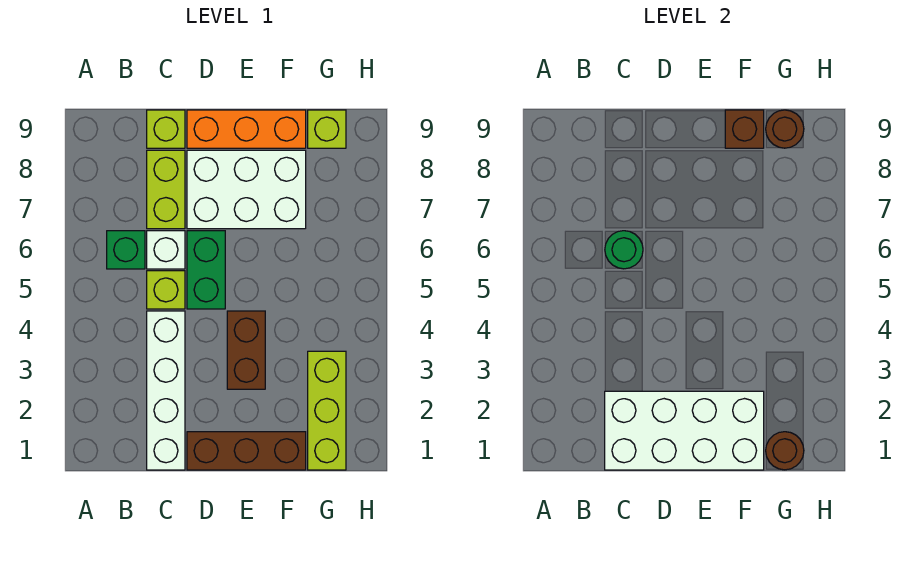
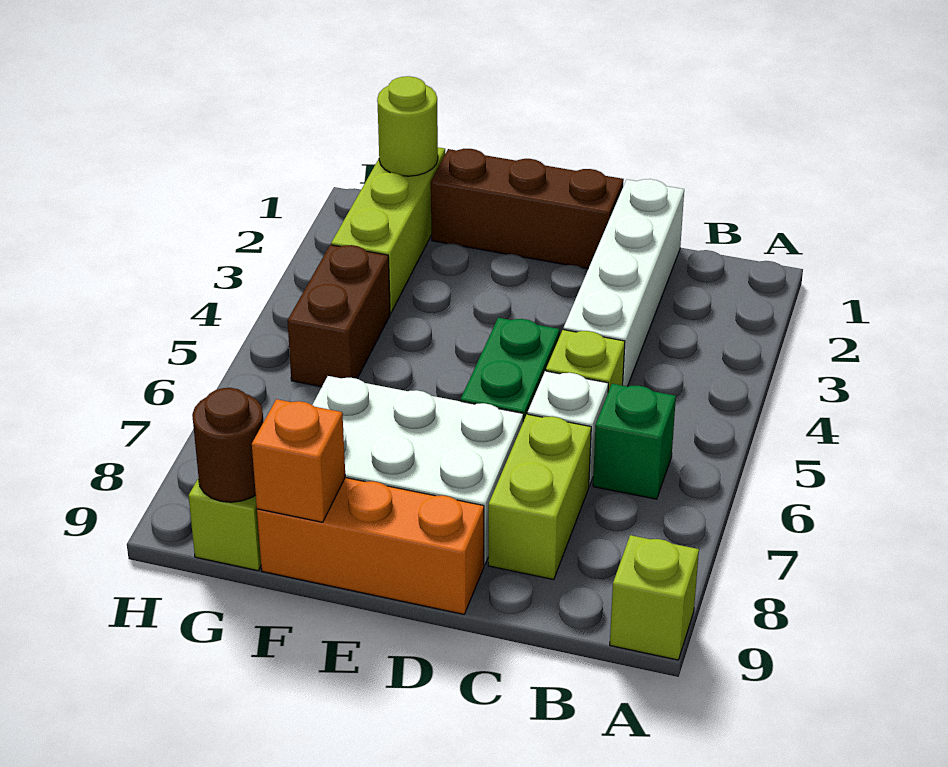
white 2x4 brick [605,391,764,470] -> none
green 1x1 round brick [605,231,643,269] -> none
lime 1x1 brick [147,110,185,148] -> lime 1x1 brick moved to [610,535,699,660]
brown 1x2 brick [227,311,265,389] -> brown 1x2 brick moved to [287,245,390,387]
brown 1x1 brick [725,110,764,148] -> orange 1x1 brick [252,399,345,522]
brown 1x1 round brick [766,432,804,470] -> lime 1x1 round brick [377,76,438,176]

